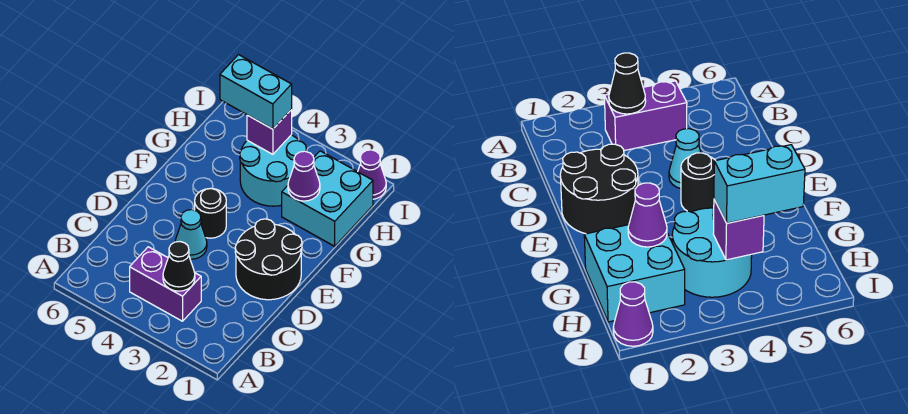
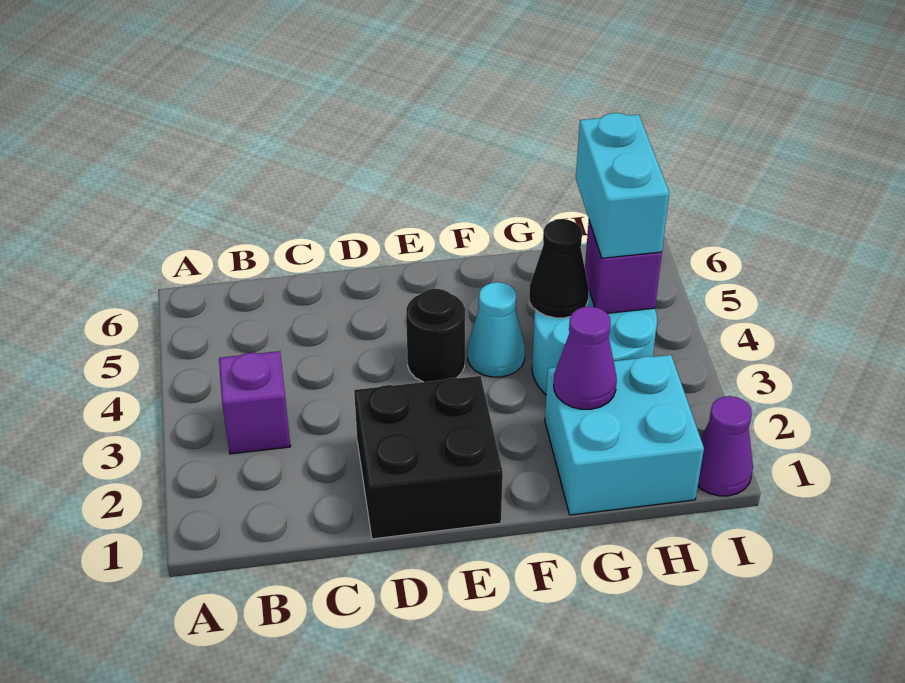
purple 1x2 brick [130,247,201,321] -> purple 1x1 brick [219,351,291,454]
black 1x1 cone [163,242,195,291] -> black 1x1 cone moved to [529,219,589,318]
black 2x2 round brick [235,219,302,300] -> black 2x2 brick [354,376,503,539]
cyan 1x1 cone [175,210,207,259] -> cyan 1x1 cone moved to [468,282,525,377]

